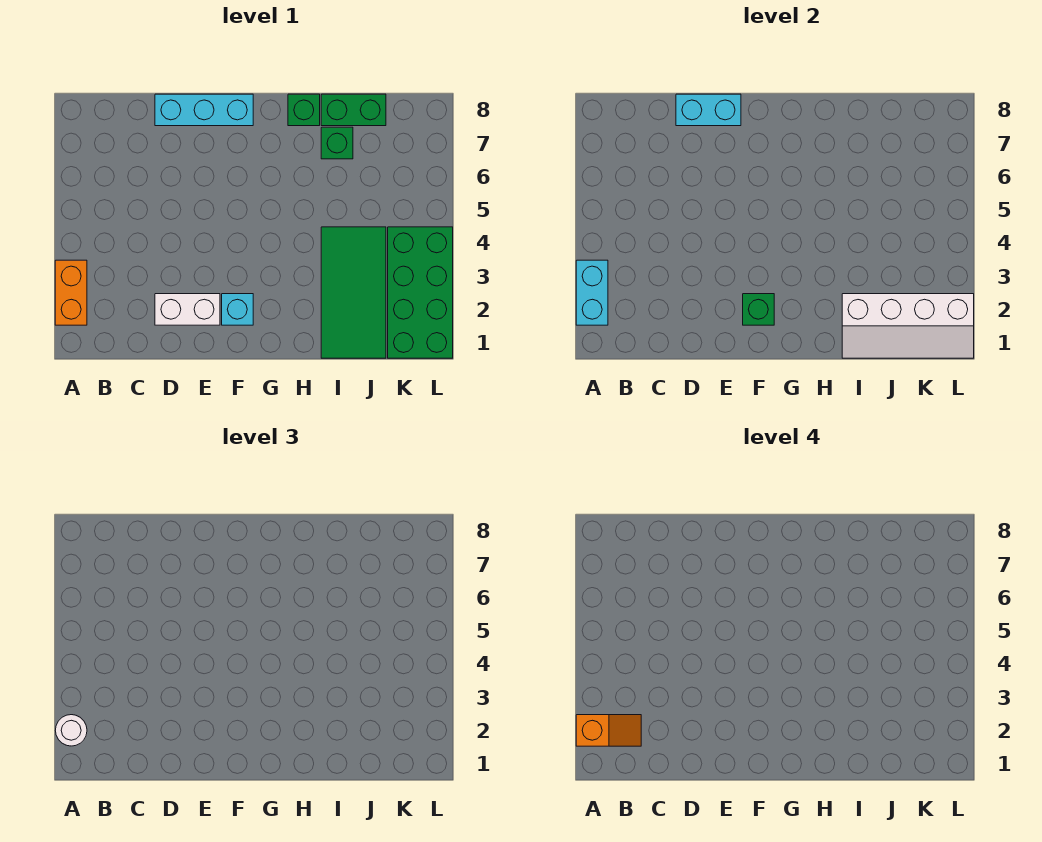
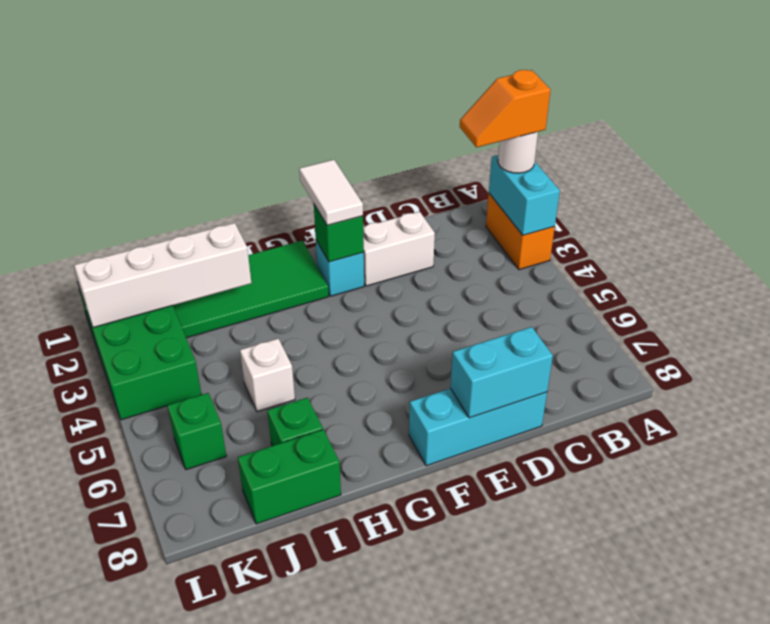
none -> white 1x2 tile [299,160,363,225]
green 1x1 brick [288,94,320,126] -> green 1x1 brick moved to [167,393,226,470]
green 2x4 tile [321,227,386,358] -> green 2x4 tile turned to [173,241,329,338]
none -> white 1x1 brick [240,339,295,412]

